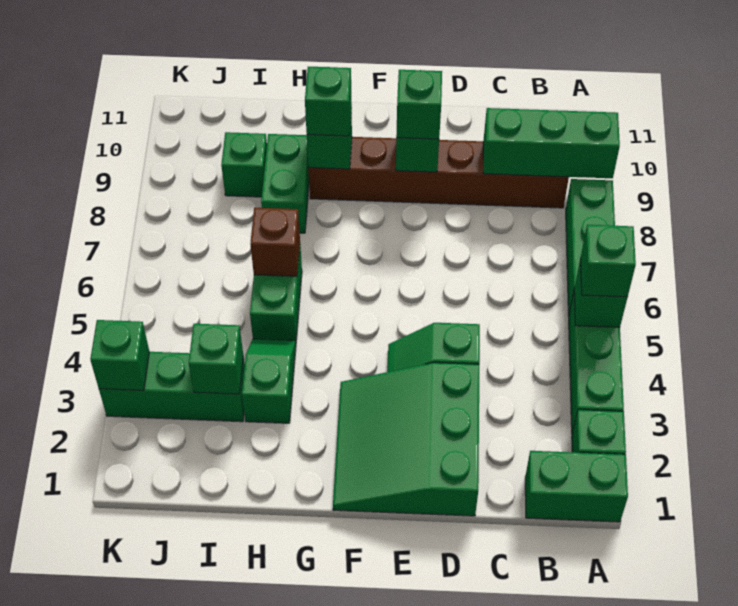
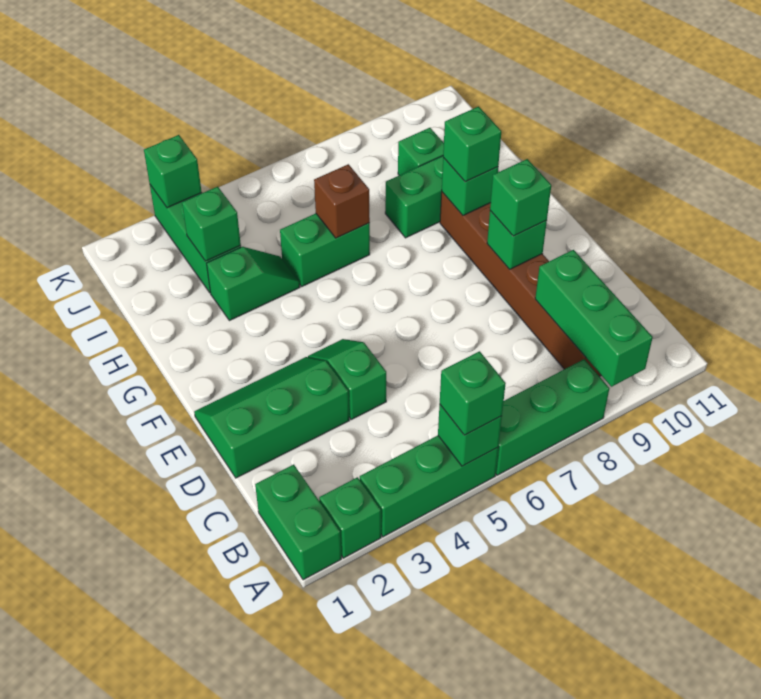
green 3x3 slope [333,363,479,516] -> green 2x3 slope [194,357,349,478]

